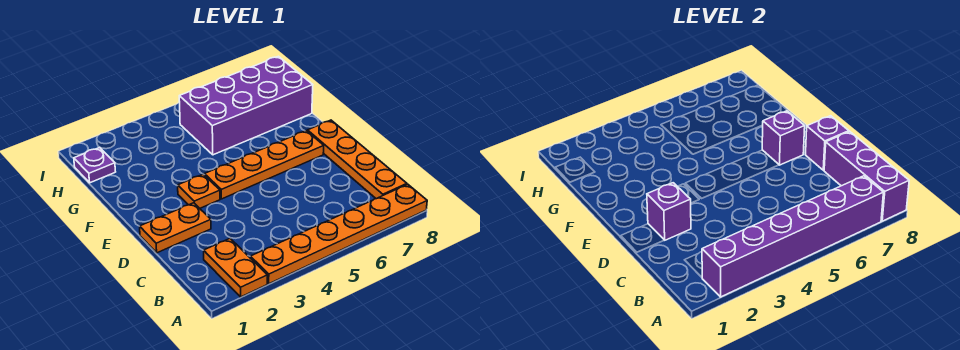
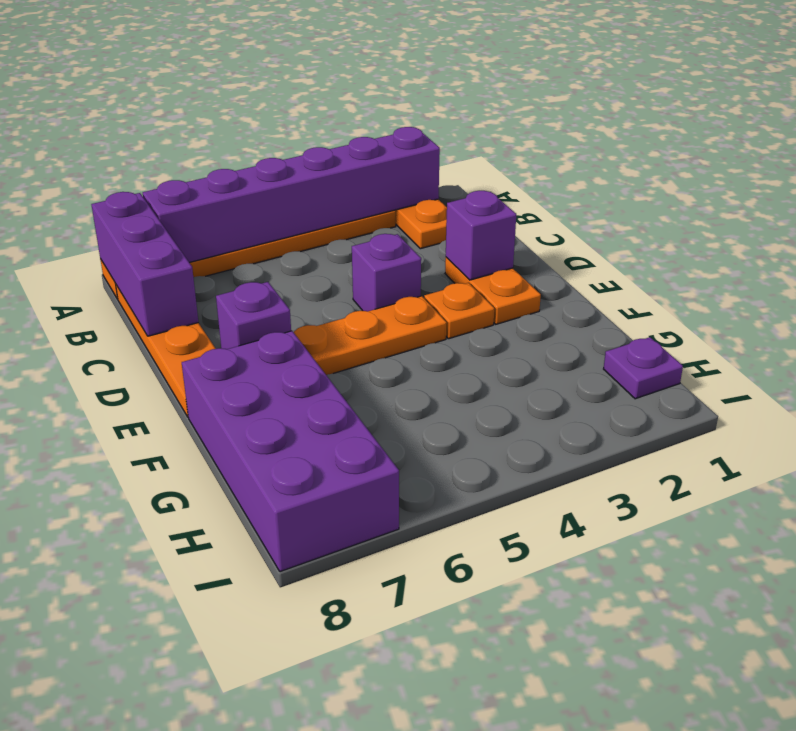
orange 1x2 plate [140,203,211,253] -> orange 1x2 plate turned to [445,257,541,324]
purple 1x1 brick [805,116,849,170] -> purple 1x1 brick moved to [352,234,421,311]
purple 2x4 brick [179,56,313,155] -> purple 2x4 brick turned to [182,331,399,572]

